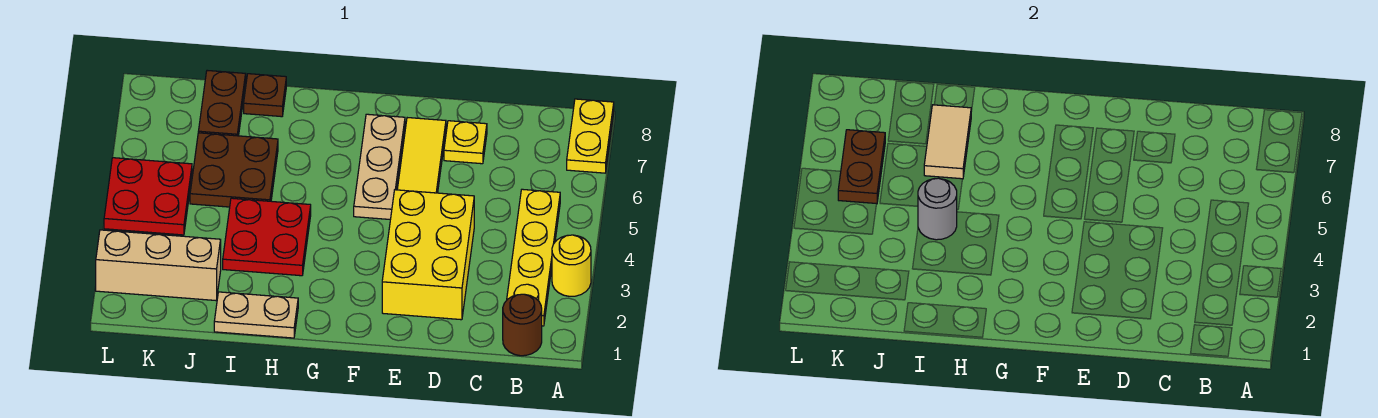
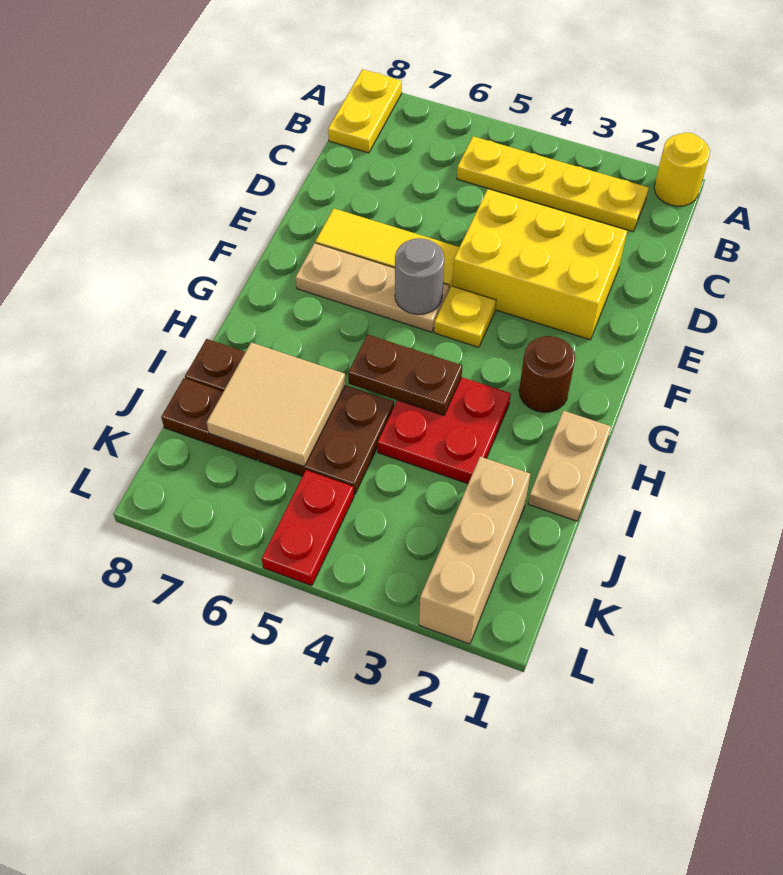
yellow 1x1 round brick [552,235,591,296] -> yellow 1x1 round brick moved to [654,133,710,206]
yellow 1x2 plate [567,99,614,173] -> yellow 1x2 plate turned to [328,69,402,153]
brown 1x1 round brick [503,294,542,356] -> brown 1x1 round brick moved to [519,336,575,412]
yellow 1x1 plate [444,121,487,164] -> yellow 1x1 plate moved to [434,286,496,347]
grey 1x1 round brick [918,178,957,240] -> grey 1x1 round brick moved to [395,238,444,315]
tan 1x2 tile [924,105,971,179] -> tan 2x2 tile [207,342,345,467]
red 2x2 plate [104,158,192,235] -> red 1x2 plate [262,470,354,586]
brown 1x2 plate [838,130,885,204] -> brown 1x2 plate moved to [348,334,462,415]

